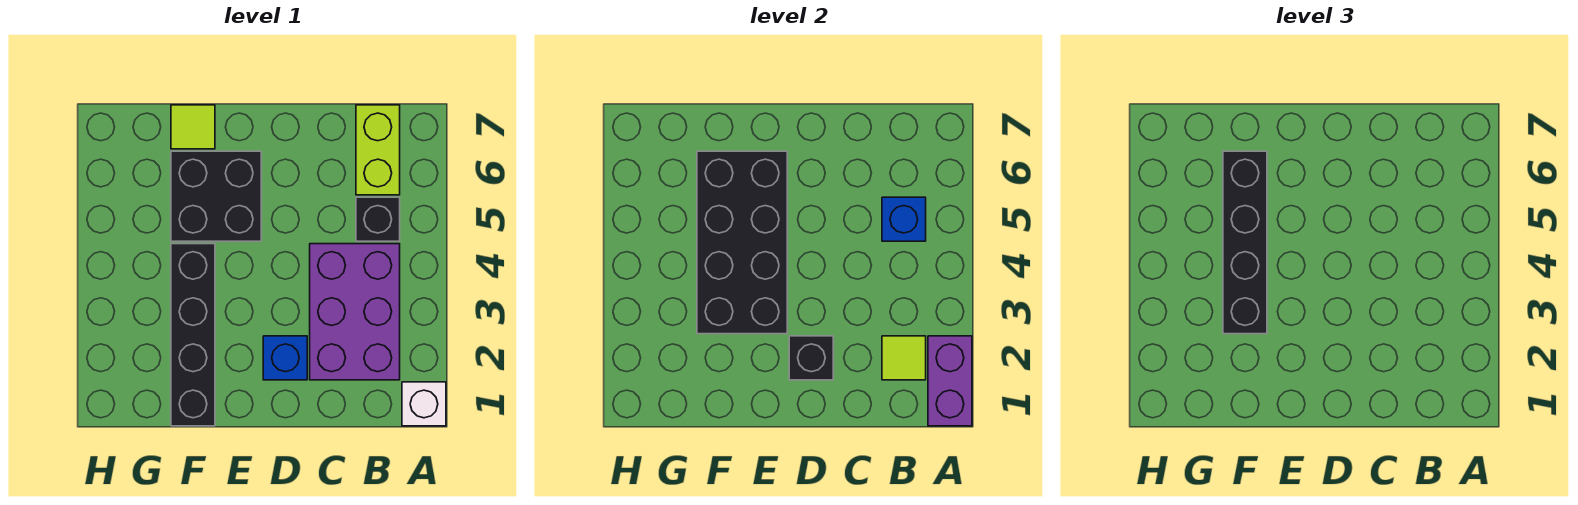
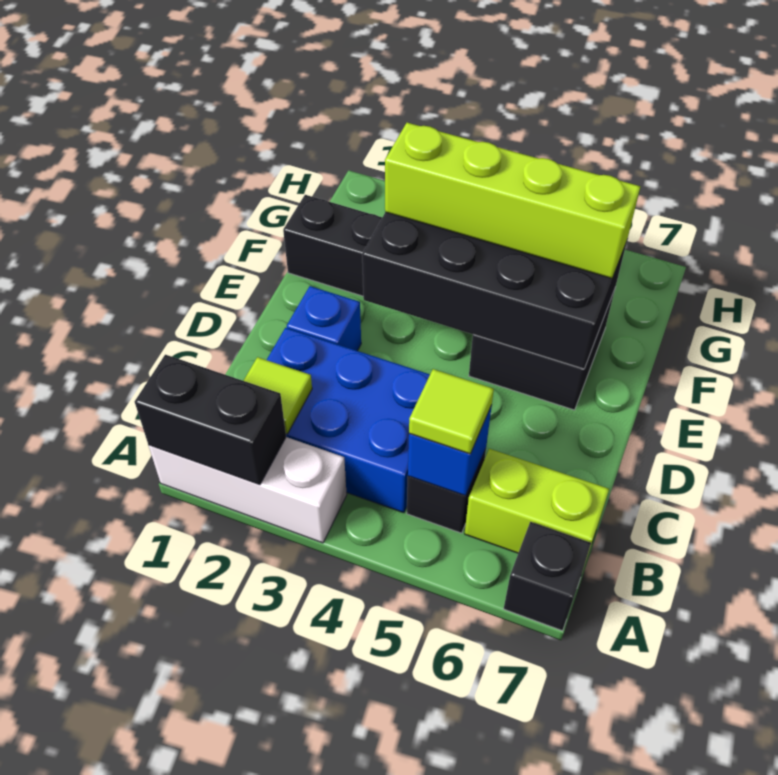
white 1x1 brick [402,382,446,426] -> white 1x3 brick [148,437,347,543]
purple 1x2 brick [928,336,972,426] -> black 1x2 brick [135,355,286,485]
purple 2x3 brick [310,244,400,380] -> blue 2x3 brick [267,328,430,513]
black 1x1 brick [789,336,833,380] -> black 1x1 brick moved to [504,522,591,631]
black 1x4 brick [1223,151,1267,334] -> lime 1x4 brick [385,123,641,278]
lime 1x1 tile [171,105,215,149] -> lime 1x1 tile moved to [409,369,494,454]

